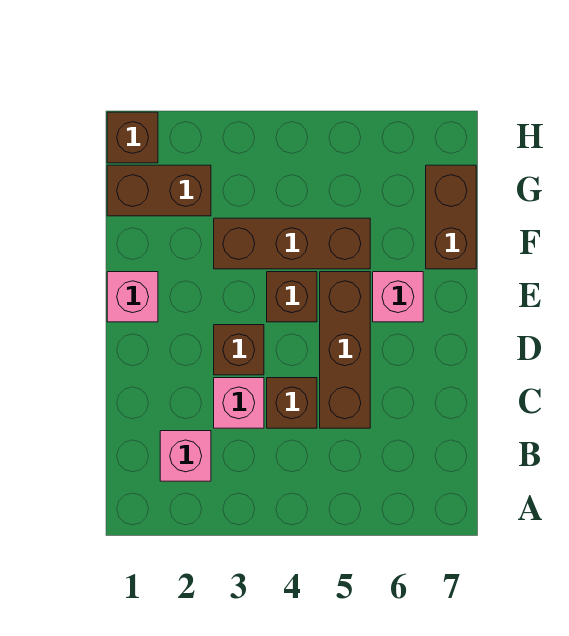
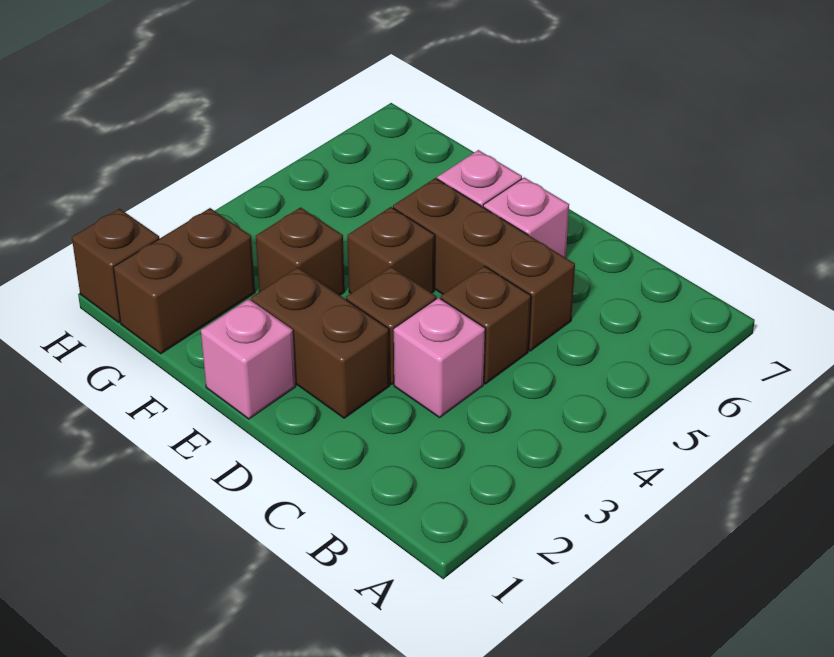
pink 1x1 brick [160,431,211,481] -> pink 1x1 brick moved to [483,177,569,258]
brown 1x3 brick [214,218,370,269] -> brown 1x1 brick [256,208,345,295]
brown 1x2 brick [426,165,476,269] -> brown 1x2 brick moved to [251,267,390,418]

